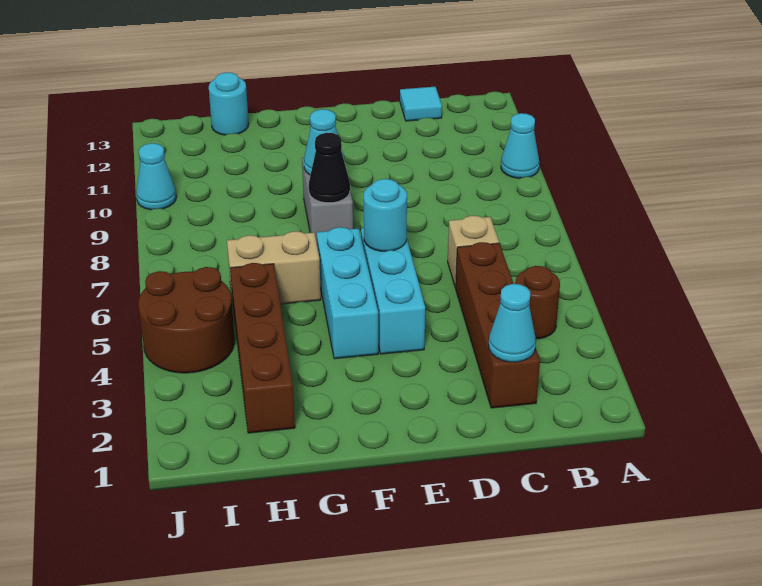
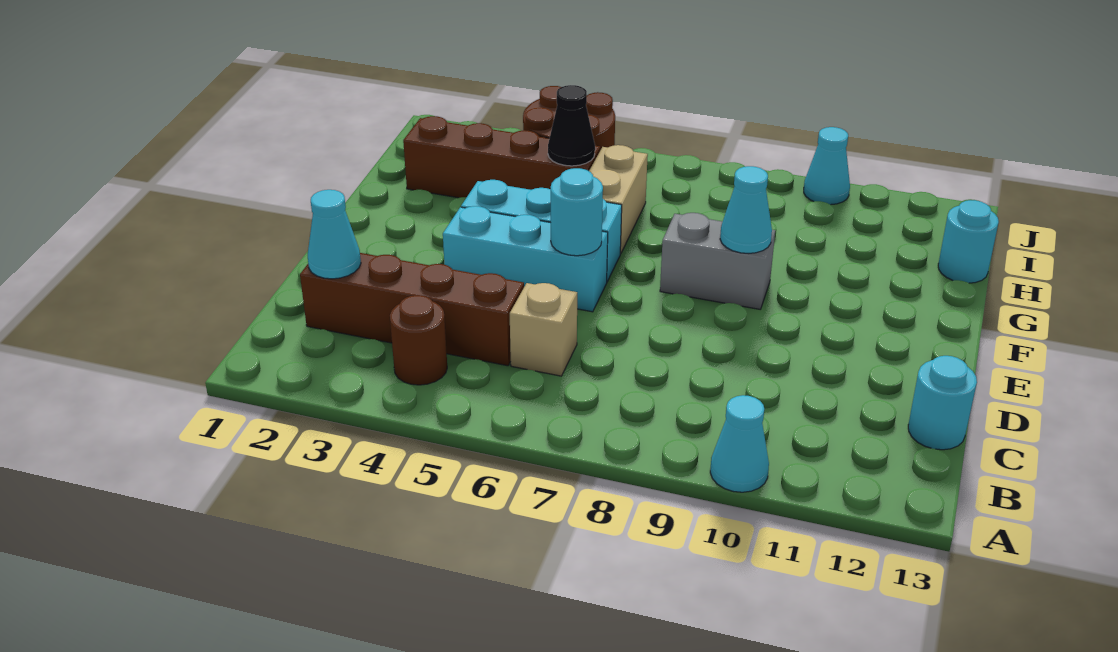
cyan 1x1 tile [400,87,442,121] -> cyan 1x1 round brick [908,356,977,450]
black 1x1 cone [309,133,350,203] -> black 1x1 cone moved to [548,85,595,166]

